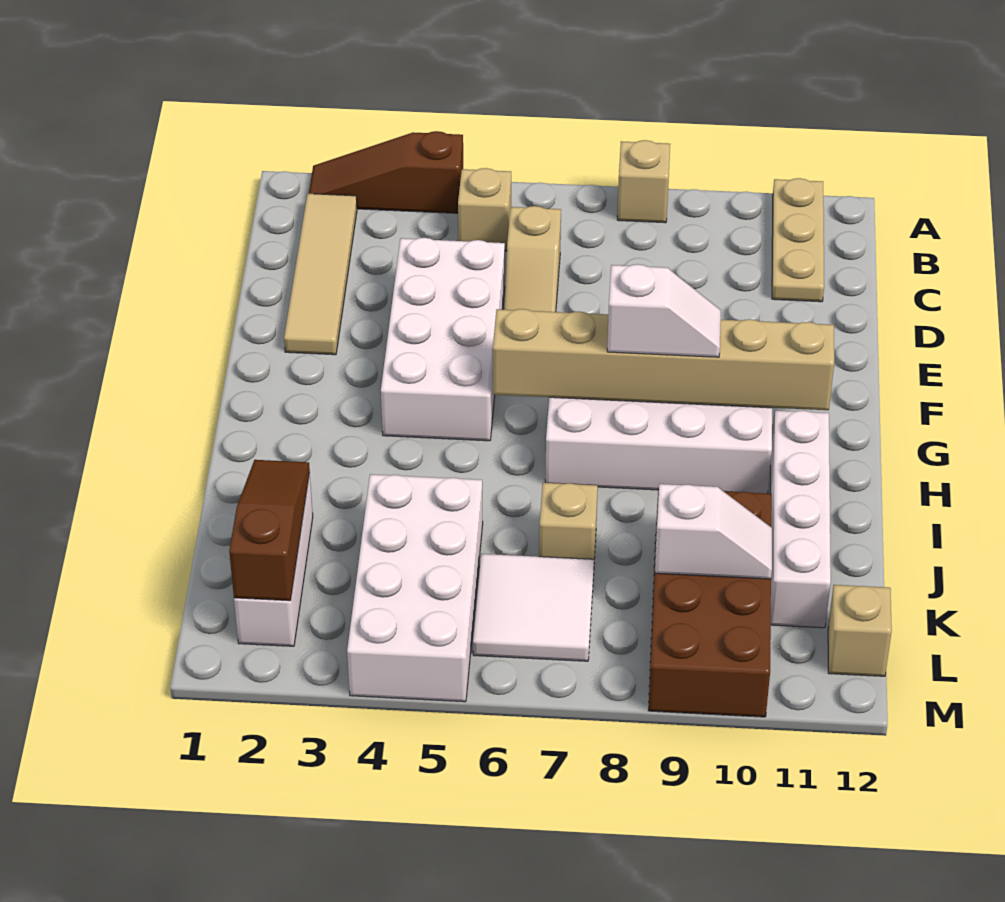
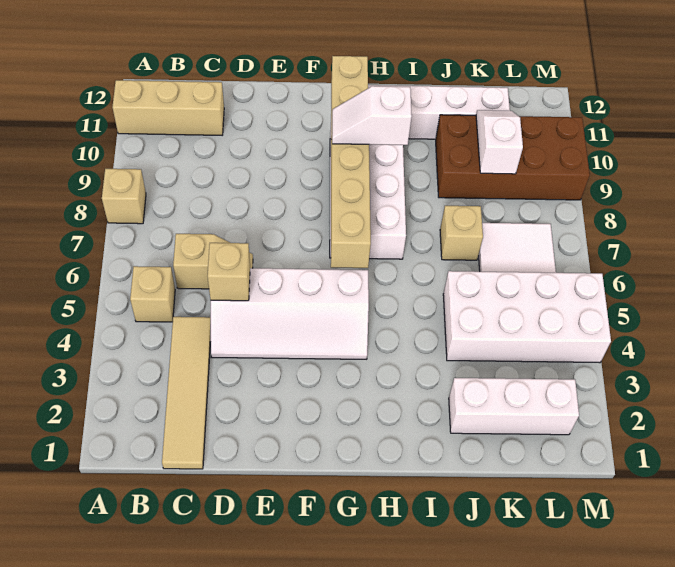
brown 1x3 slope [309,131,463,213] -> none
tan 1x3 plate [772,178,824,302] -> tan 1x3 brick [113,80,224,135]
tan 1x4 tile [284,194,357,355] -> tan 1x4 tile turned to [162,317,211,469]
white 2x4 brick [381,238,505,441] -> white 2x4 slope [211,268,369,359]
white 1x2 slope [607,264,721,357] -> white 1x2 slope turned to [332,86,412,145]
brown 1x3 slope [229,460,310,601] -> none
tan 1x1 brick [828,585,892,676] -> tan 1x1 brick moved to [208,243,250,301]

